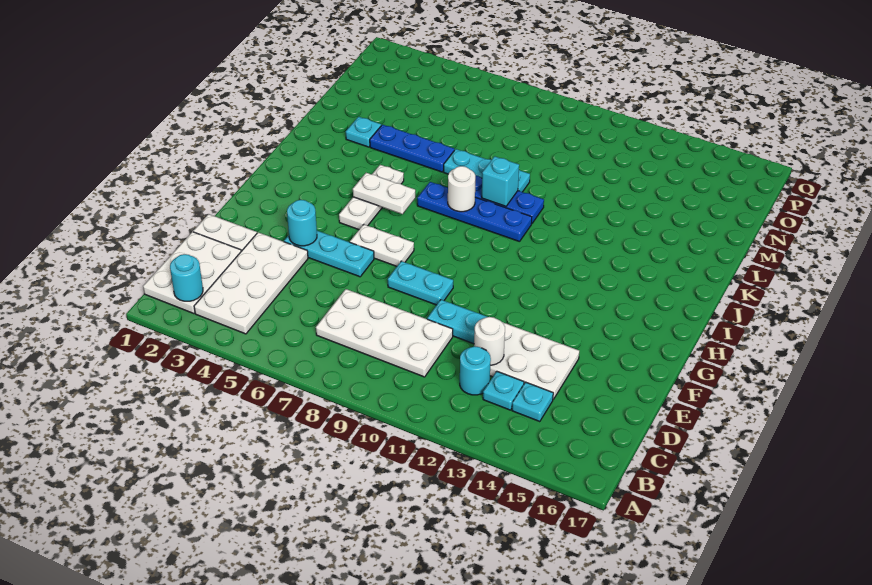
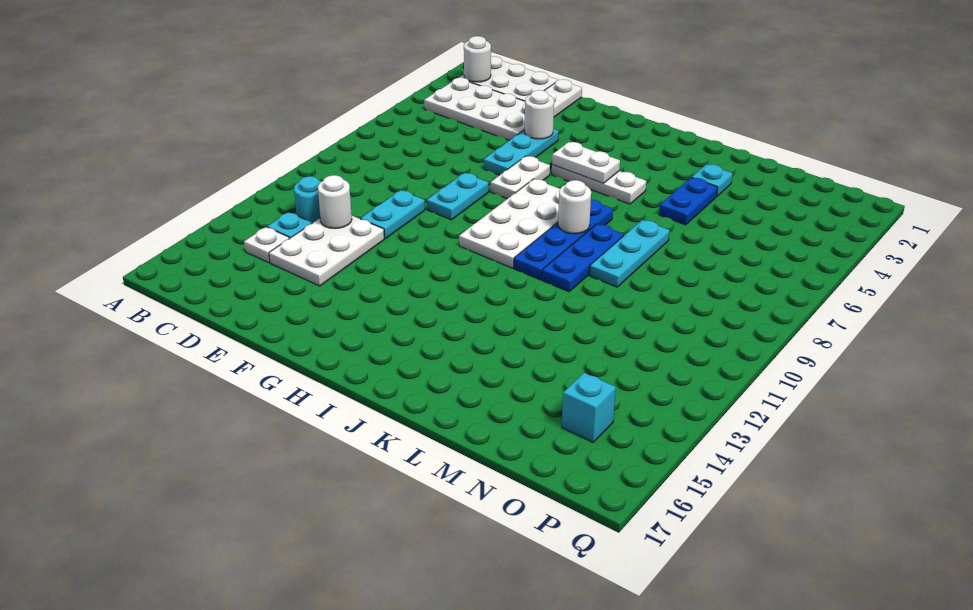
cyan 1x1 round brick [170,254,203,301] -> white 1x1 round brick [464,36,491,82]
white 2x4 plate [316,289,453,377] -> white 2x4 plate moved to [459,179,560,268]
cyan 1x1 plate [512,382,553,422] -> white 1x1 plate [244,227,290,263]
cyan 1x1 round brick [287,200,317,246] -> white 1x1 round brick [525,90,554,139]
white 1x2 plate [353,173,415,214] -> white 1x2 plate turned to [552,142,620,183]
cyan 1x1 brick [482,156,519,206] -> cyan 1x1 brick moved to [562,373,616,442]
blue 1x3 plate [370,125,454,172] -> blue 1x2 plate [659,177,718,225]

